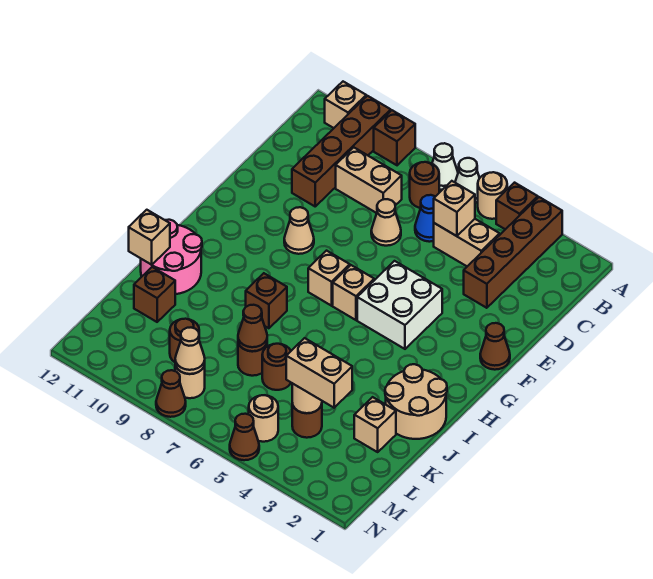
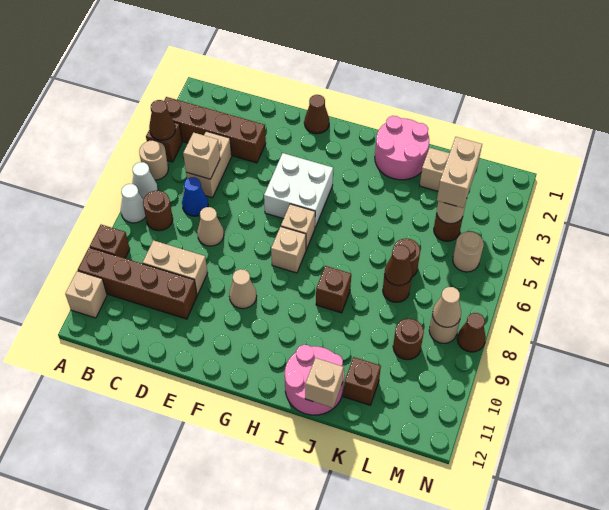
tan 1x2 brick [336,147,402,213] -> tan 1x2 brick turned to [143,240,207,295]
tan 2x2 round brick [385,364,447,439] -> pink 2x2 round brick [375,116,429,180]
brown 1x1 cone [230,414,259,460] -> brown 1x1 cone moved to [149,100,176,140]

